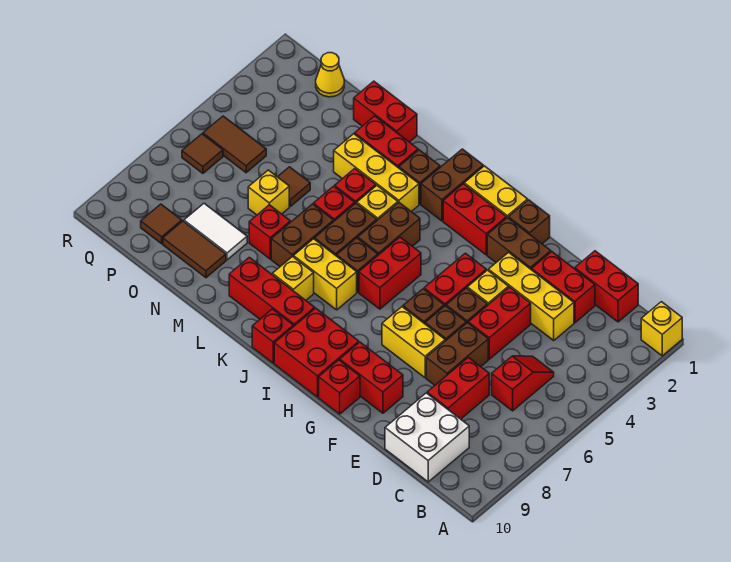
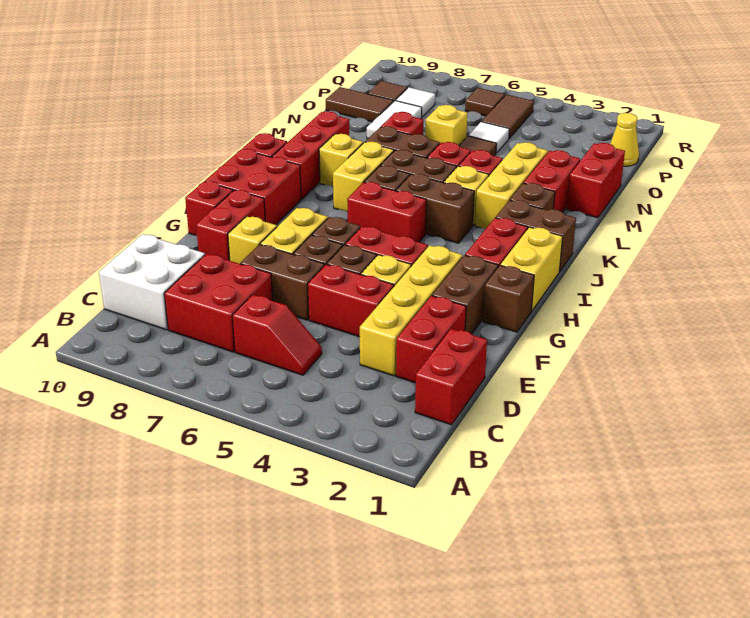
yellow 1x1 brick [641,302,682,356] -> yellow 1x1 brick moved to [228,216,277,264]
yellow 1x3 brick [488,252,574,340] -> yellow 1x4 brick [360,245,463,376]
red 1x2 brick [427,357,489,419] -> red 2x2 brick [164,254,273,352]
brown 1x2 tile [163,221,226,278] -> brown 1x2 tile turned to [326,87,394,122]
none -> white 1x1 tile [469,121,509,153]
none -> white 1x1 tile [396,88,435,117]

